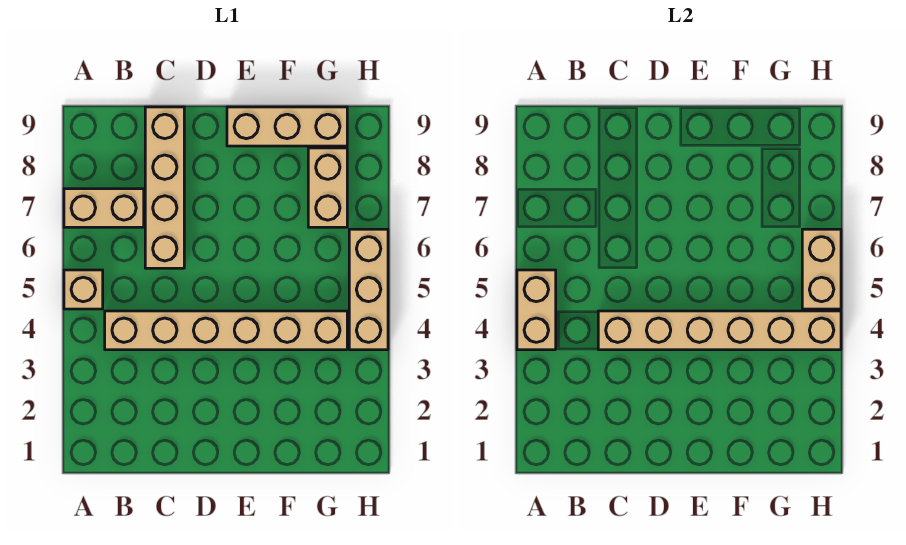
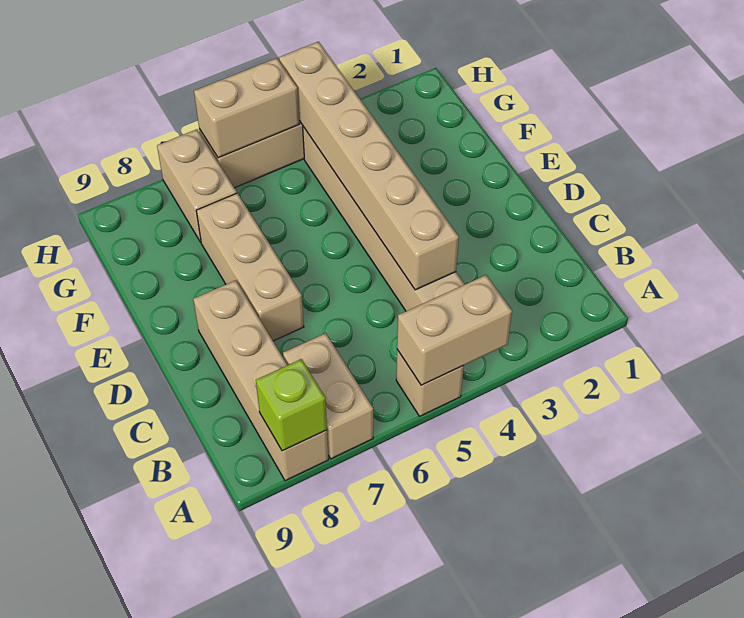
none -> lime 1x1 brick [256,359,327,451]
tan 1x4 brick [145,107,184,268] -> tan 1x4 brick turned to [193,280,328,481]
tan 1x3 brick [227,107,347,146] -> tan 1x3 brick moved to [196,193,304,341]
tan 1x2 brick [308,148,347,227] -> tan 1x2 brick turned to [157,129,237,242]

